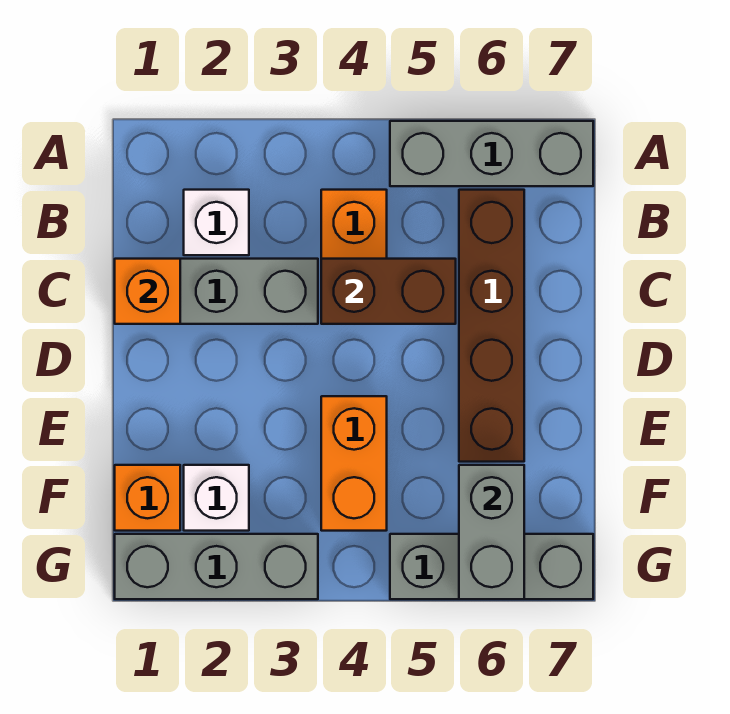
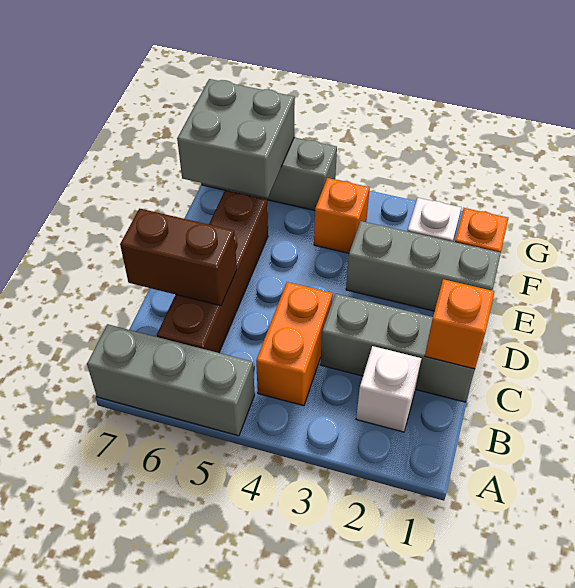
brown 1x2 brick [321,259,456,324] -> brown 1x2 brick moved to [120,208,237,306]
orange 1x2 brick [321,396,387,531] -> orange 1x1 brick [314,178,370,253]
grey 1x2 brick [459,465,524,599] -> grey 2x2 brick [177,79,295,198]
grey 1x3 brick [115,534,318,599] -> grey 1x3 brick moved to [346,221,501,311]

